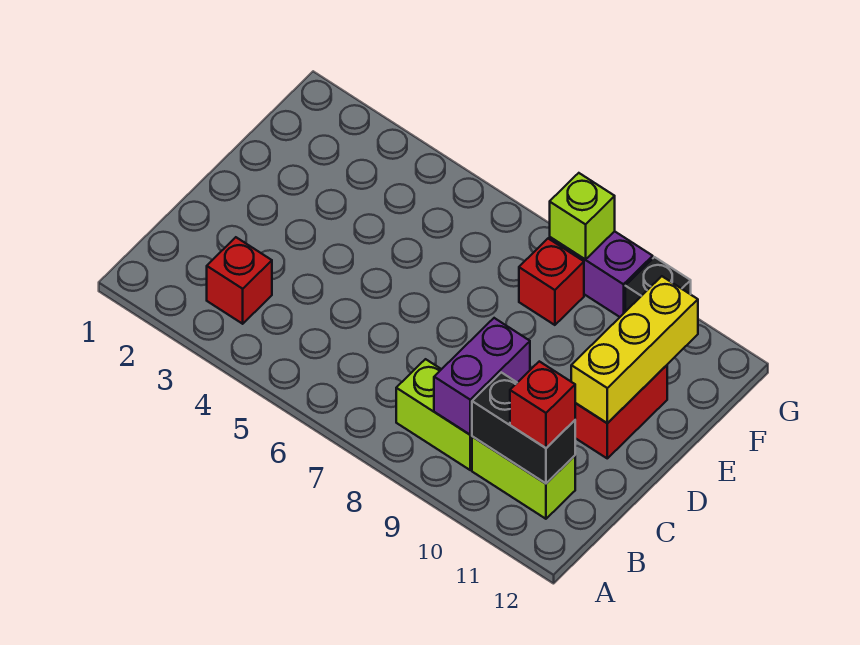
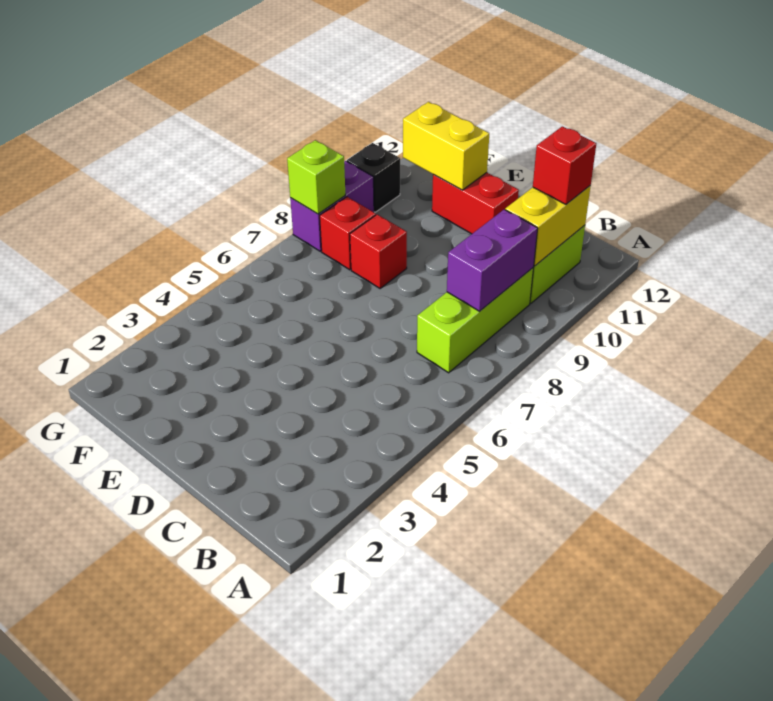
red 1x1 brick [207,237,272,324] -> red 1x1 brick moved to [350,214,407,288]
lime 1x2 brick [396,359,472,470] -> lime 1x3 brick [417,268,533,373]
purple 1x2 brick [434,318,530,435] -> purple 1x2 brick turned to [447,210,538,311]
black 1x2 brick [472,372,575,483] -> yellow 1x2 brick [505,186,591,266]
yellow 1x3 brick [571,276,698,423] -> yellow 1x2 brick [403,102,489,190]

